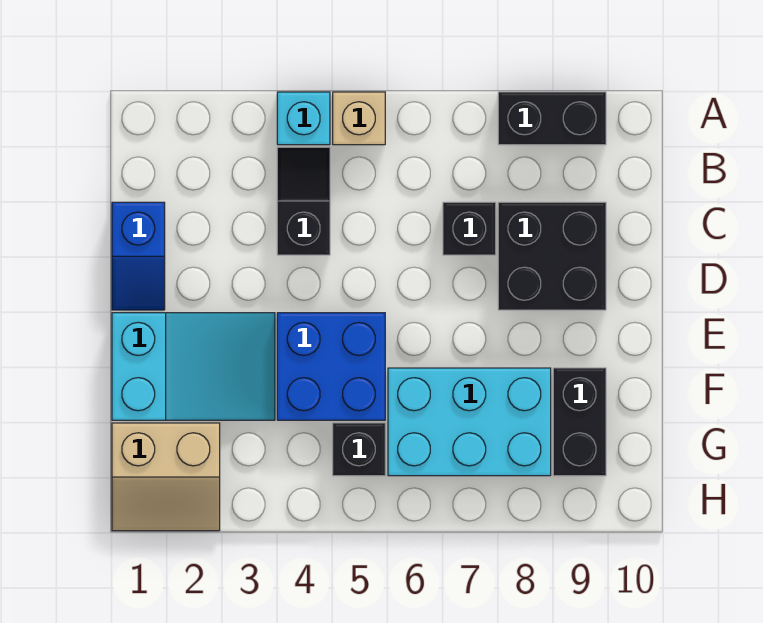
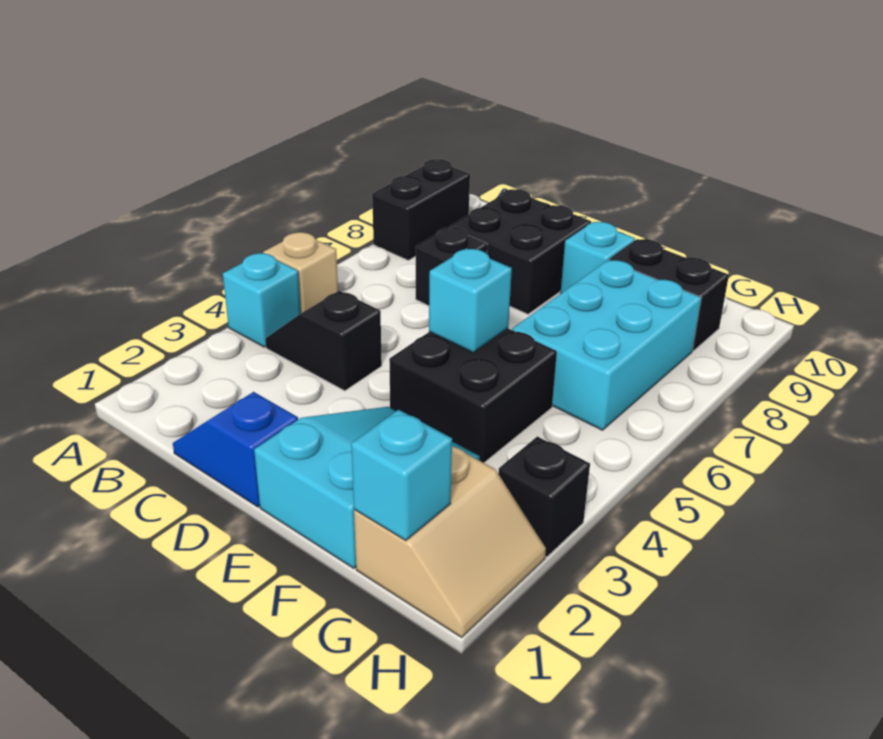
blue 1x2 slope [112,202,165,310] -> blue 1x2 slope turned to [173,392,298,507]
blue 2x2 brick [277,313,385,420] -> black 2x2 brick [389,329,557,463]
none -> cyan 1x1 brick [429,248,512,353]
none -> cyan 1x1 brick [561,222,635,293]
none -> cyan 1x1 brick [351,410,452,541]
black 1x1 brick [333,423,385,476] -> black 1x1 brick moved to [498,436,590,557]

